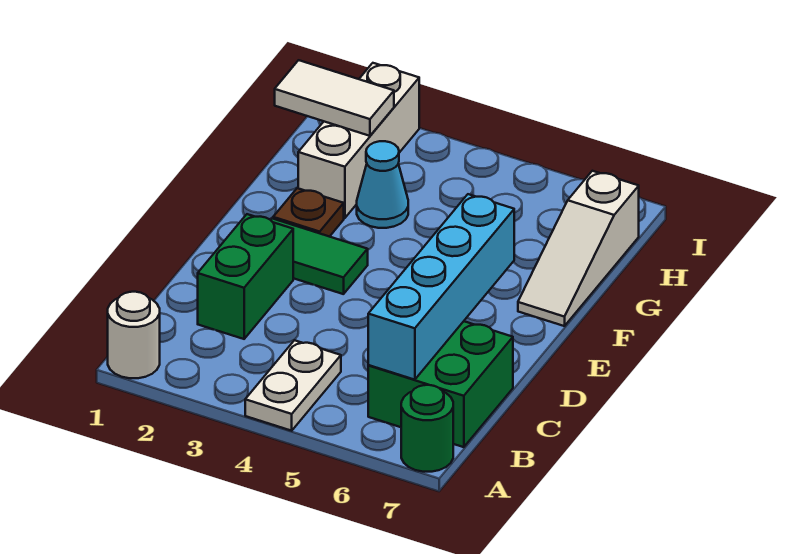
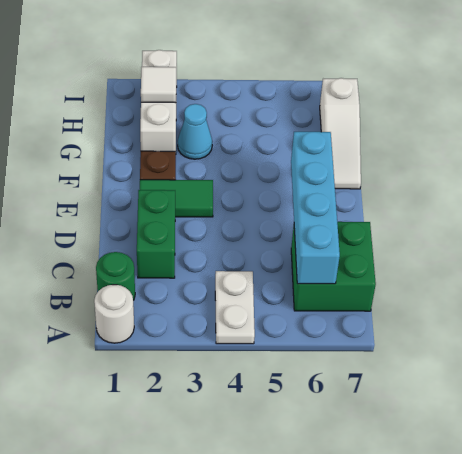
green 1x1 round brick [401,385,453,472] -> green 1x1 round brick moved to [96,252,135,300]
white 1x2 tile [275,60,394,136] -> white 1x1 tile [141,67,176,103]

